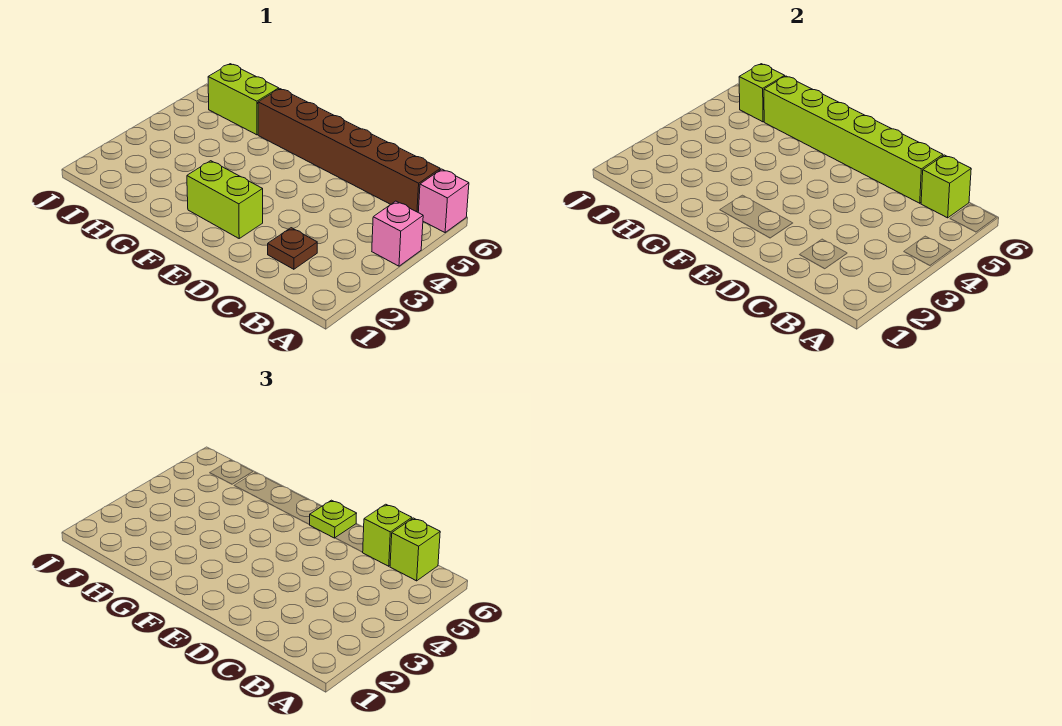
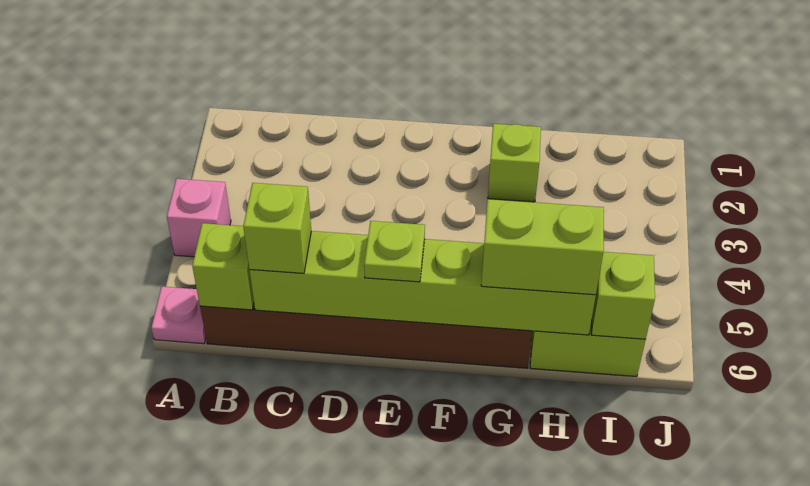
pink 1x1 brick [418,169,469,232] -> pink 1x1 plate [151,287,206,344]
lime 1x1 brick [390,518,440,581] -> lime 1x1 brick moved to [488,124,541,202]
brown 1x1 plate [268,228,317,269] -> none
lime 1x2 brick [187,161,263,238] -> lime 1x2 brick moved to [481,199,604,295]

